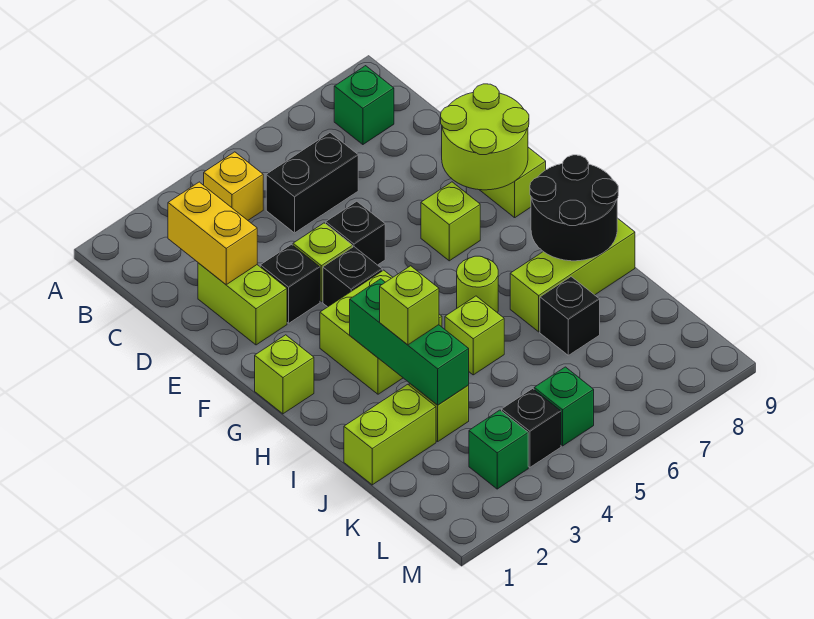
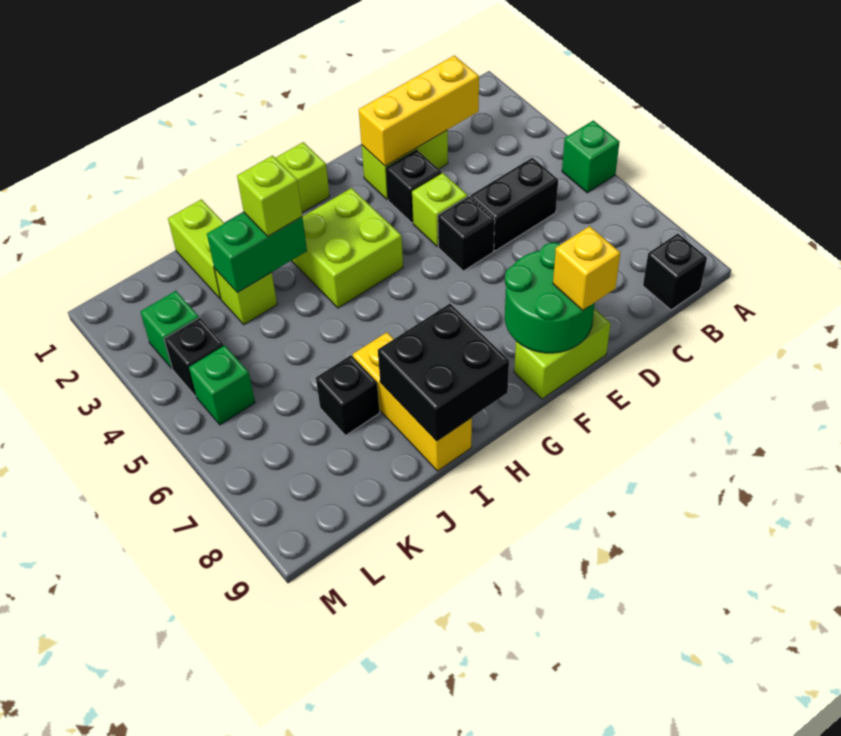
yellow 1x1 brick [204,152,263,220] -> yellow 1x1 brick moved to [553,226,620,310]
green 1x1 brick [334,66,394,145] -> green 1x1 brick moved to [562,121,619,193]
yellow 1x2 brick [168,182,257,284] -> yellow 1x3 brick [359,55,479,166]
black 1x2 brick [266,133,358,233] -> black 1x2 brick turned to [470,158,558,251]
lime 2x2 round brick [441,84,529,190] -> green 2x2 round brick [505,243,595,353]
black 1x1 brick [323,247,382,307] -> black 1x1 brick moved to [643,234,707,310]
lime 1x1 brick [421,182,480,261] -> none
green 1x3 brick [350,279,469,405] -> green 1x2 brick [207,213,307,293]
lime 1x1 round brick [457,256,498,313] -> none
black 2x2 round brick [530,155,618,261] -> black 2x2 brick [378,304,509,441]
lime 1x1 brick [445,296,504,375] -> none
lime 1x3 brick [510,218,635,332] -> yellow 1x3 brick [353,332,472,471]

